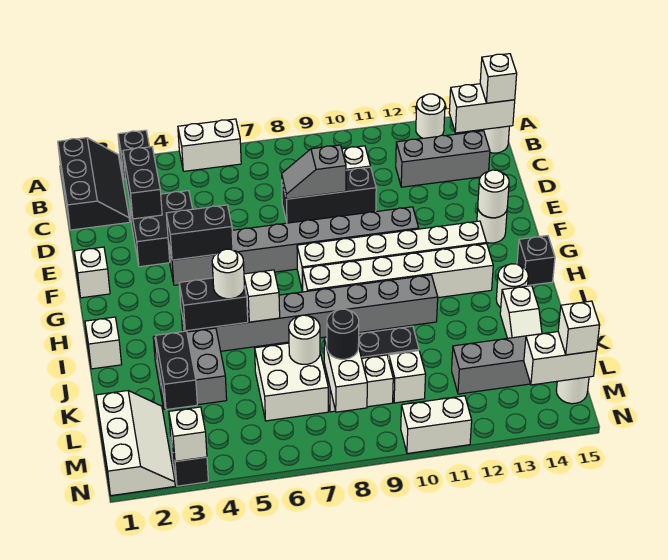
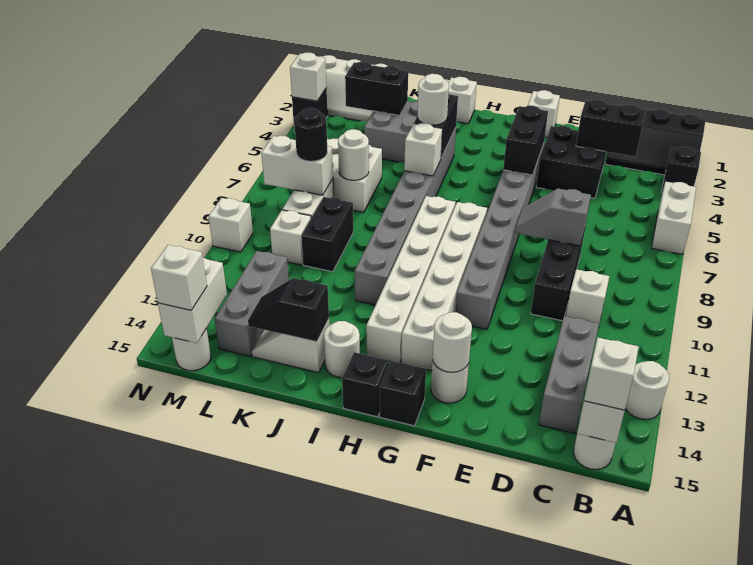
grey 1x2 slope [282,145,346,199] -> grey 1x2 slope turned to [515,189,591,246]
none -> black 1x1 brick [380,361,426,426]
none -> black 1x2 slope [248,278,329,342]
white 1x2 brick [401,396,472,454] -> white 1x1 brick [209,198,253,252]

